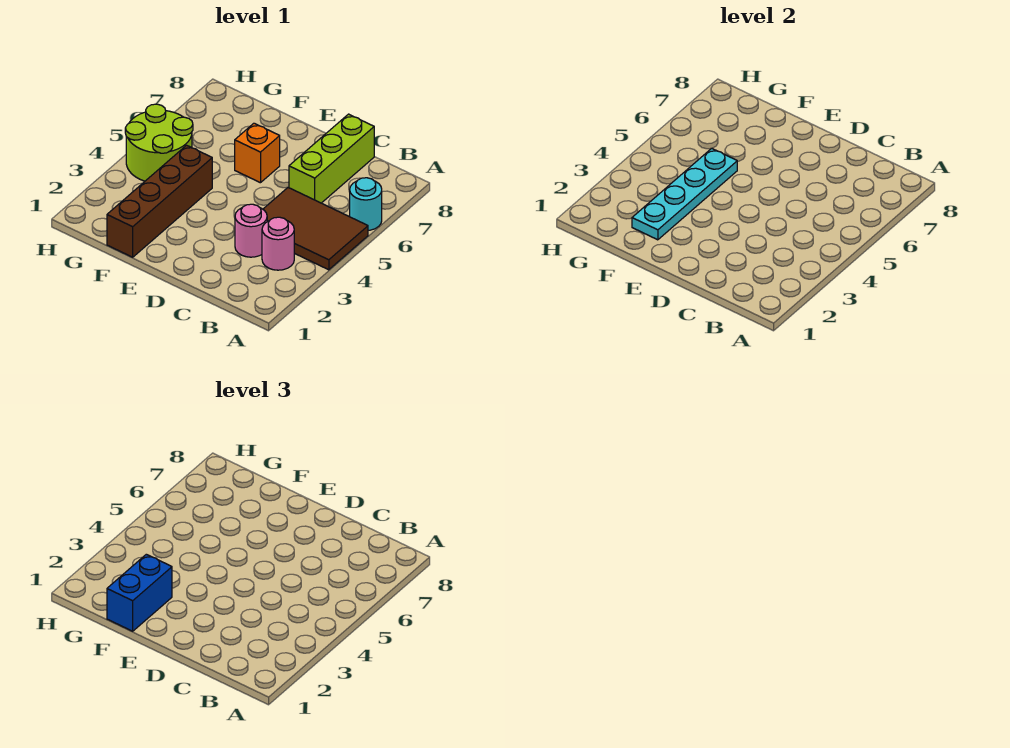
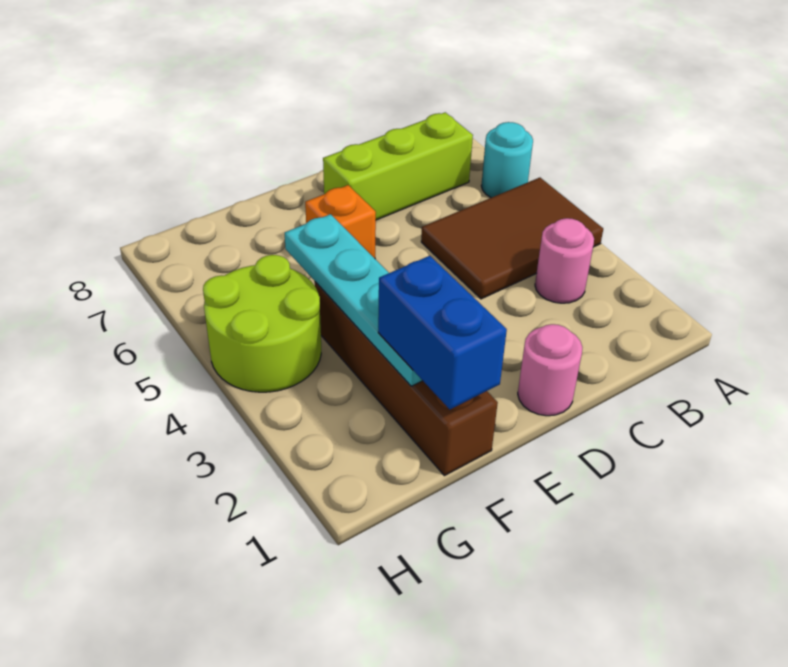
pink 1x1 round brick [235,204,267,257] -> pink 1x1 round brick moved to [518,324,582,416]
lime 1x3 brick [289,114,374,203] -> lime 1x3 brick turned to [323,112,473,220]

